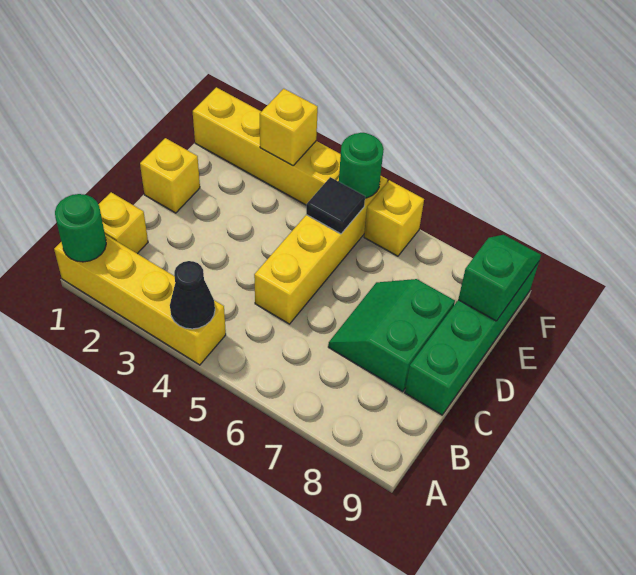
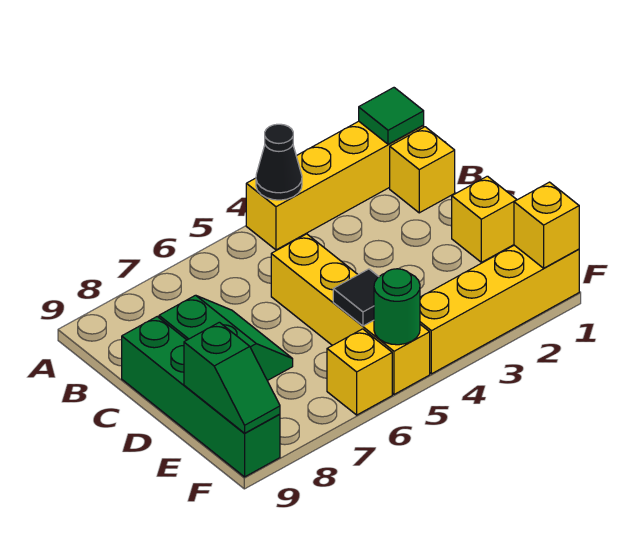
green 1x1 round brick [55,194,106,262] -> green 1x1 tile [359,88,424,144]
yellow 1x1 brick [260,89,318,166] -> yellow 1x1 brick moved to [514,182,579,268]

